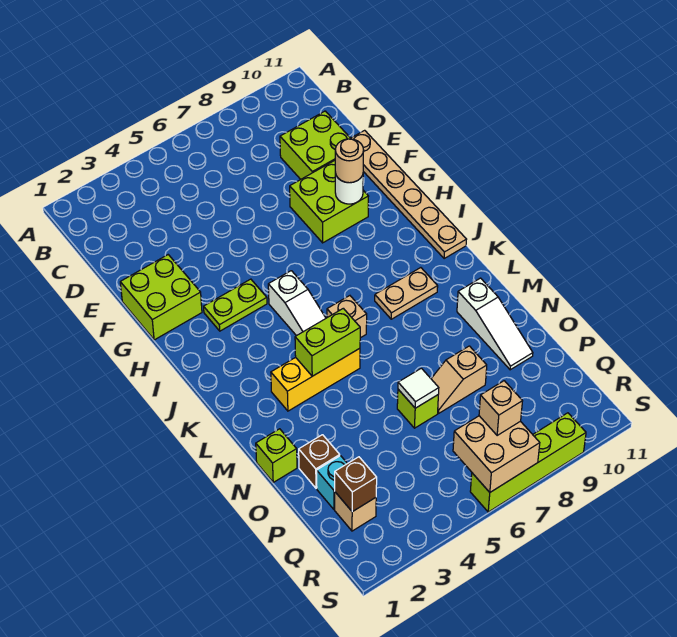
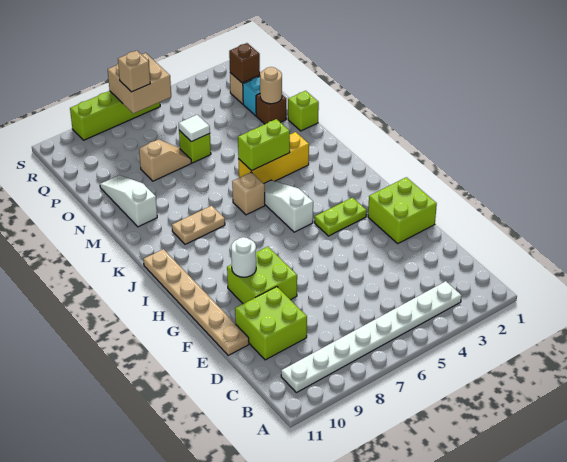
none -> white 1x8 plate [281,281,462,393]
tan 1x1 round brick [335,139,364,183] -> tan 1x1 round brick moved to [260,67,282,104]

